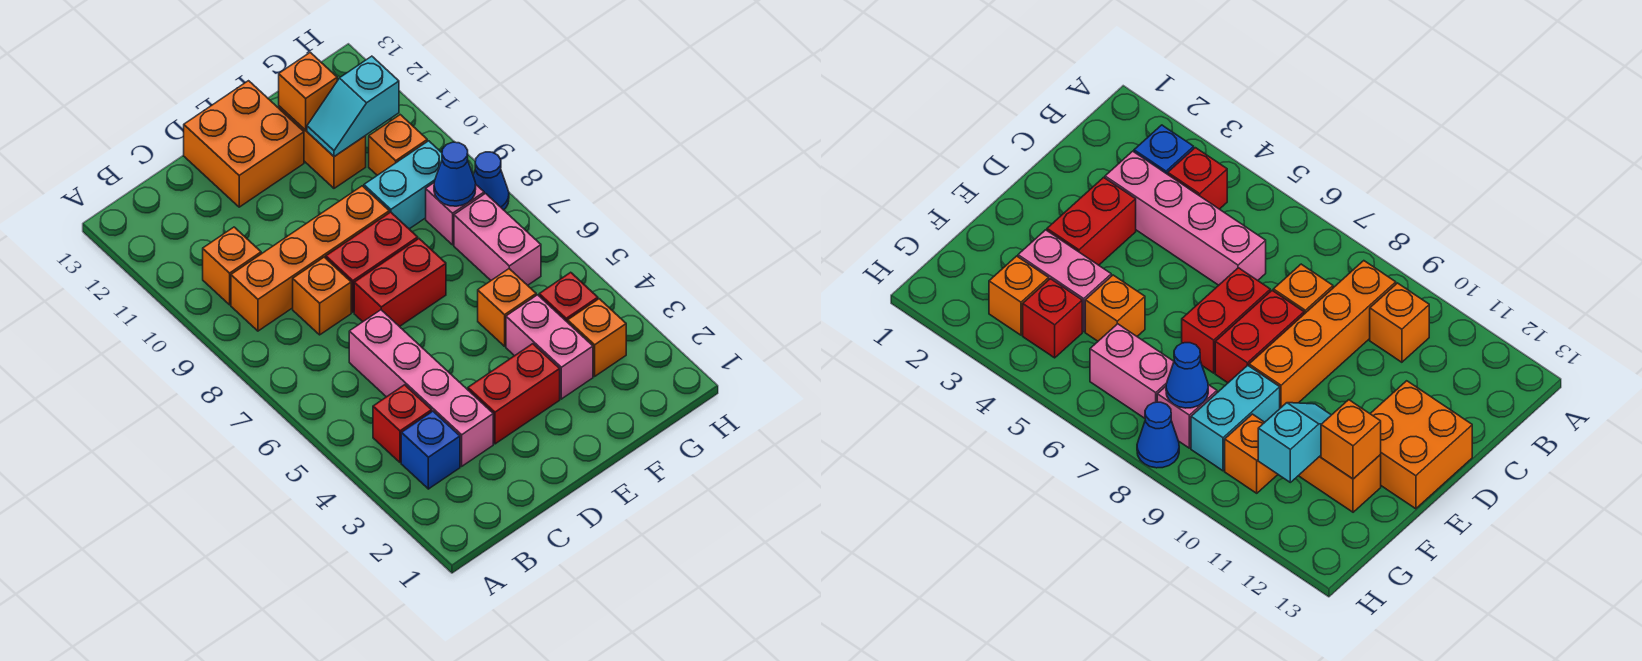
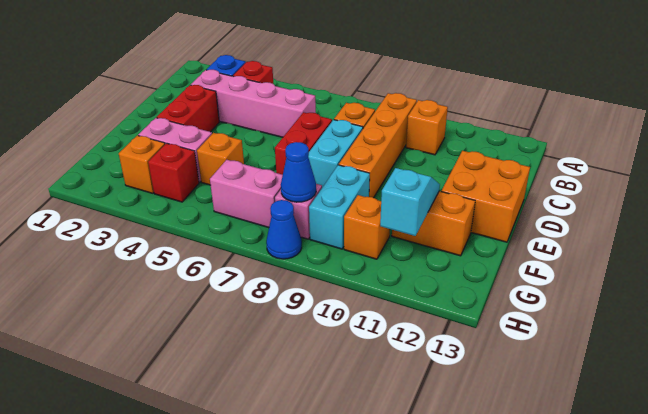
red 1x2 brick [326,212,418,312] -> cyan 1x2 brick [308,120,363,187]
orange 1x1 brick [279,52,337,130] -> none

